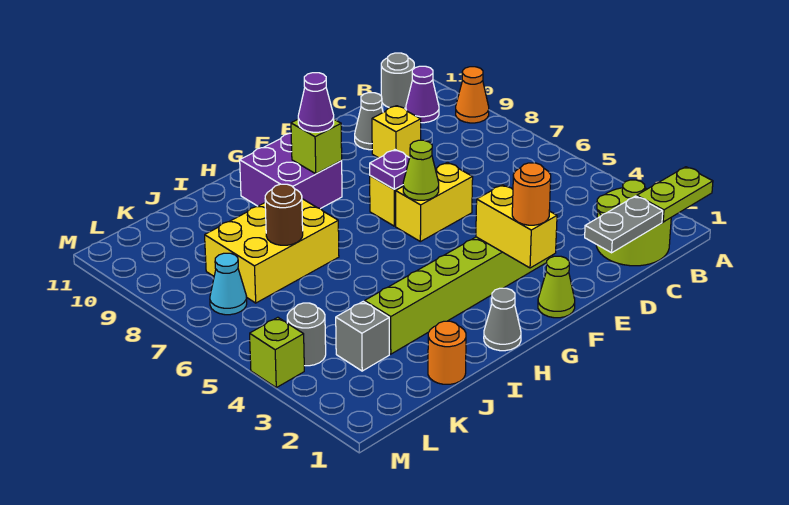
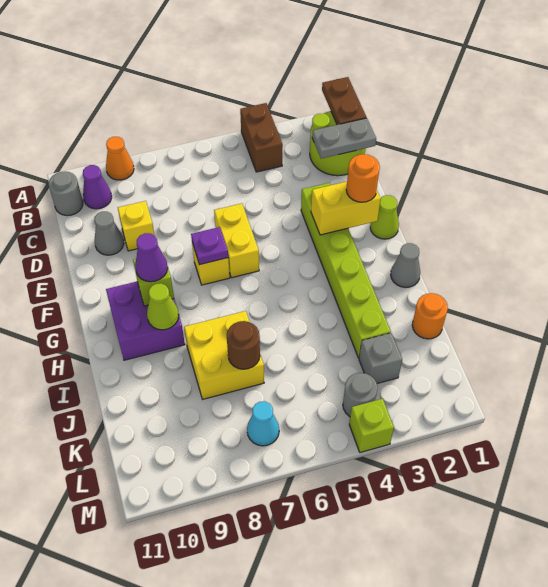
lime 1x2 plate [637,167,713,222] -> brown 1x2 plate [322,77,366,125]
none -> brown 1x2 brick [240,103,283,172]
grey 1x2 plate [585,196,663,253] -> grey 1x2 plate turned to [312,118,376,159]
lime 1x1 cone [403,140,439,200] -> lime 1x1 cone moved to [147,283,179,330]
yellow 2x3 brick [205,199,339,303] -> yellow 2x2 brick [184,311,264,399]

